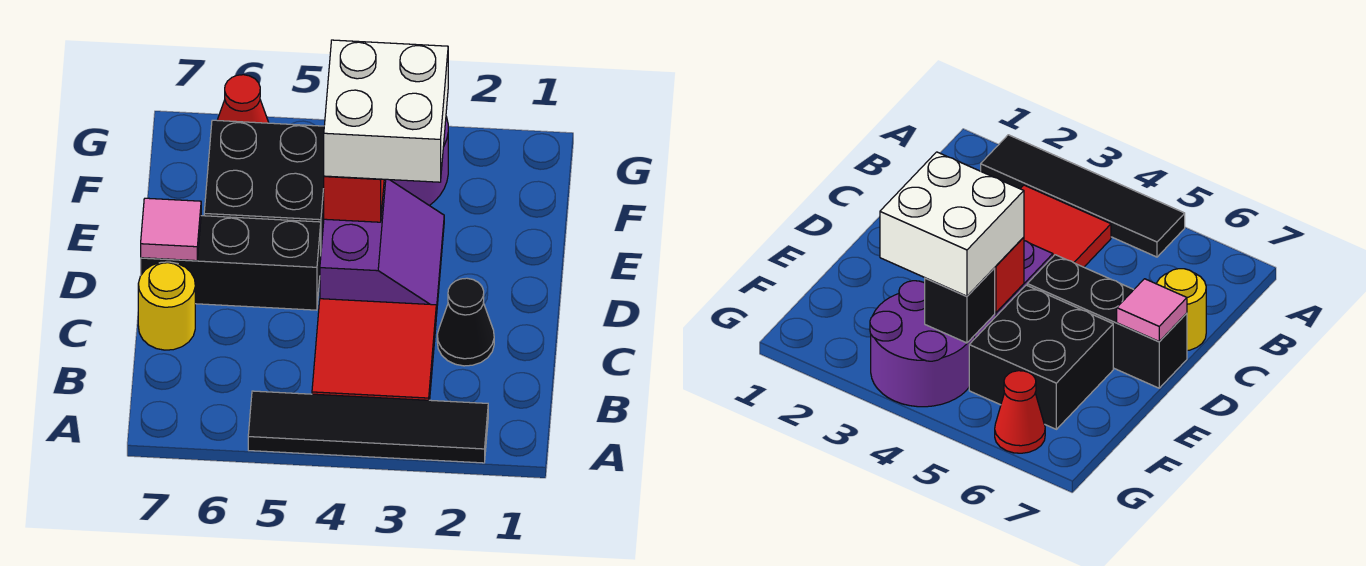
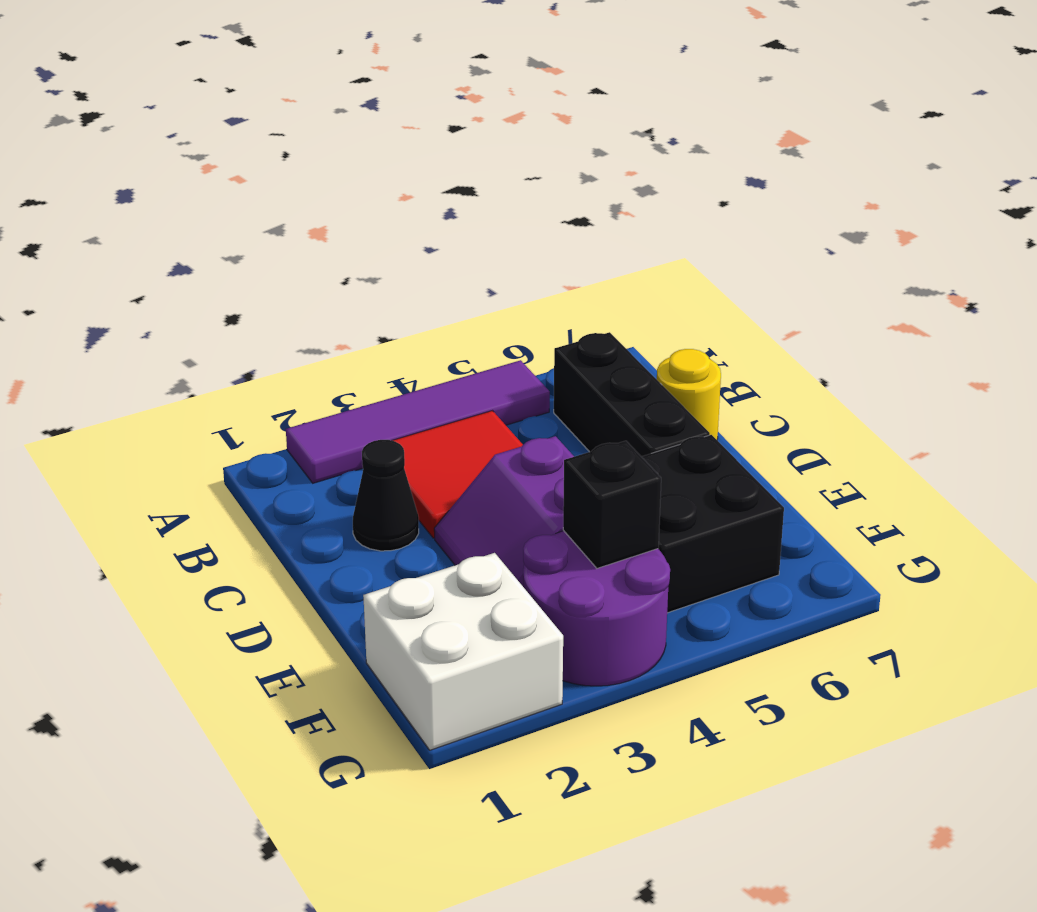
black 1x4 tile [248,391,488,463] -> purple 1x4 tile [286,360,550,483]
black 1x3 brick [141,216,321,310] -> black 1x3 brick turned to [554,332,710,456]
pink 1x1 tile [141,198,201,261] -> none
white 2x2 brick [324,40,448,182] -> white 2x2 brick moved to [363,553,563,750]
red 1x1 brick [324,176,384,222] -> none
red 1x1 cone [217,75,269,123] -> none

